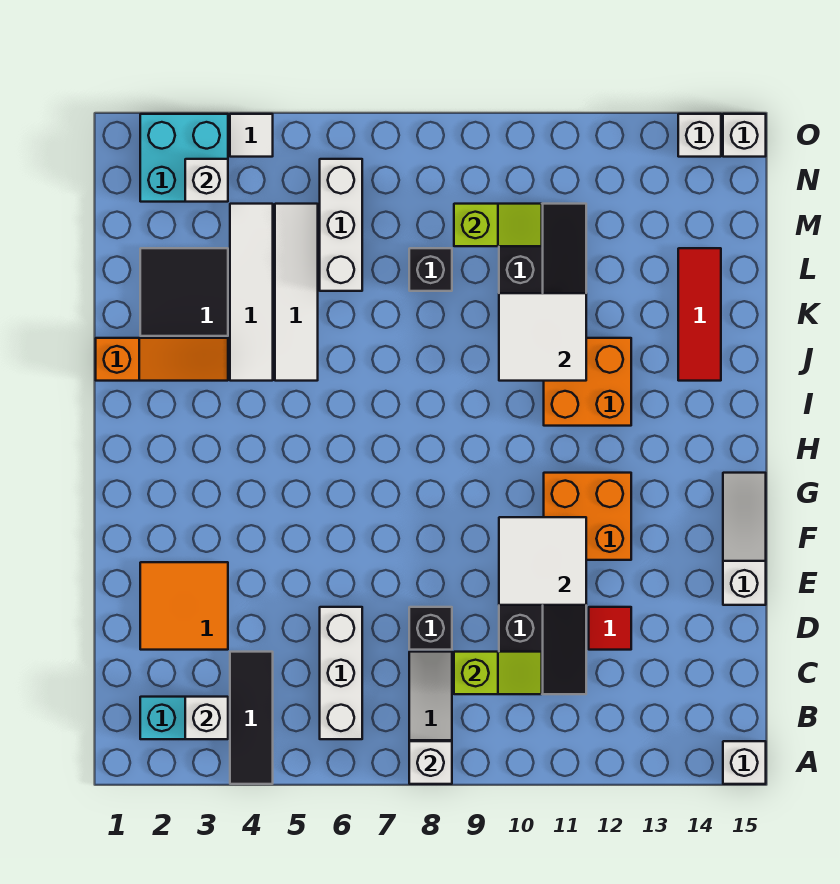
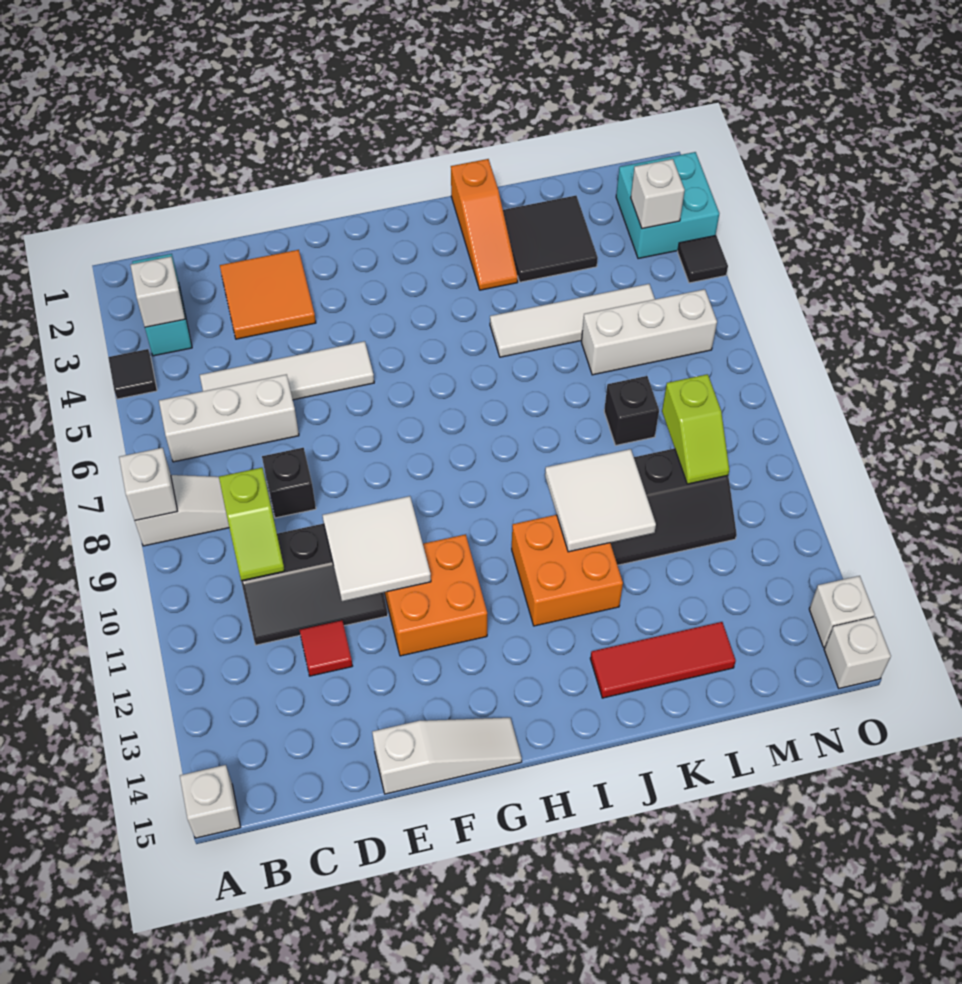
black 1x3 tile [230,652,273,784] -> black 1x1 tile [108,349,157,399]
white 1x4 tile [230,204,273,381] -> white 1x4 tile moved to [200,341,374,400]
white 1x1 tile [230,114,273,157] -> black 1x1 tile [678,235,728,283]

